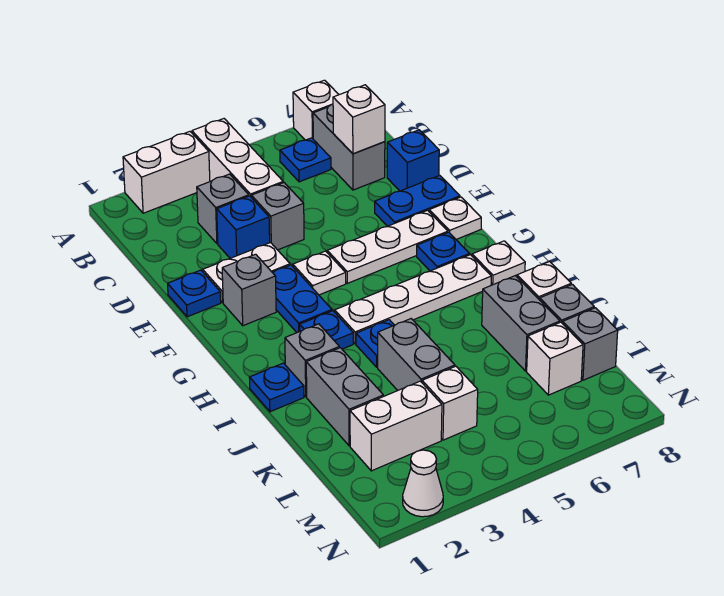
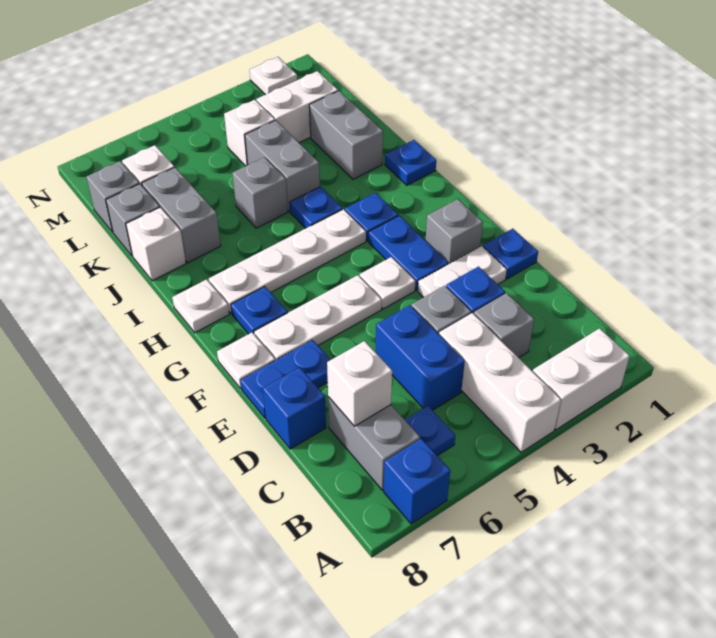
white 1x1 brick [293,80,339,140] -> blue 1x1 brick [384,439,450,524]
none -> blue 1x2 brick [376,305,465,410]
grey 1x1 brick [285,324,339,397] -> grey 1x1 brick moved to [232,157,288,228]
white 1x1 cone [403,450,443,517] -> white 1x1 plate [250,57,297,95]

